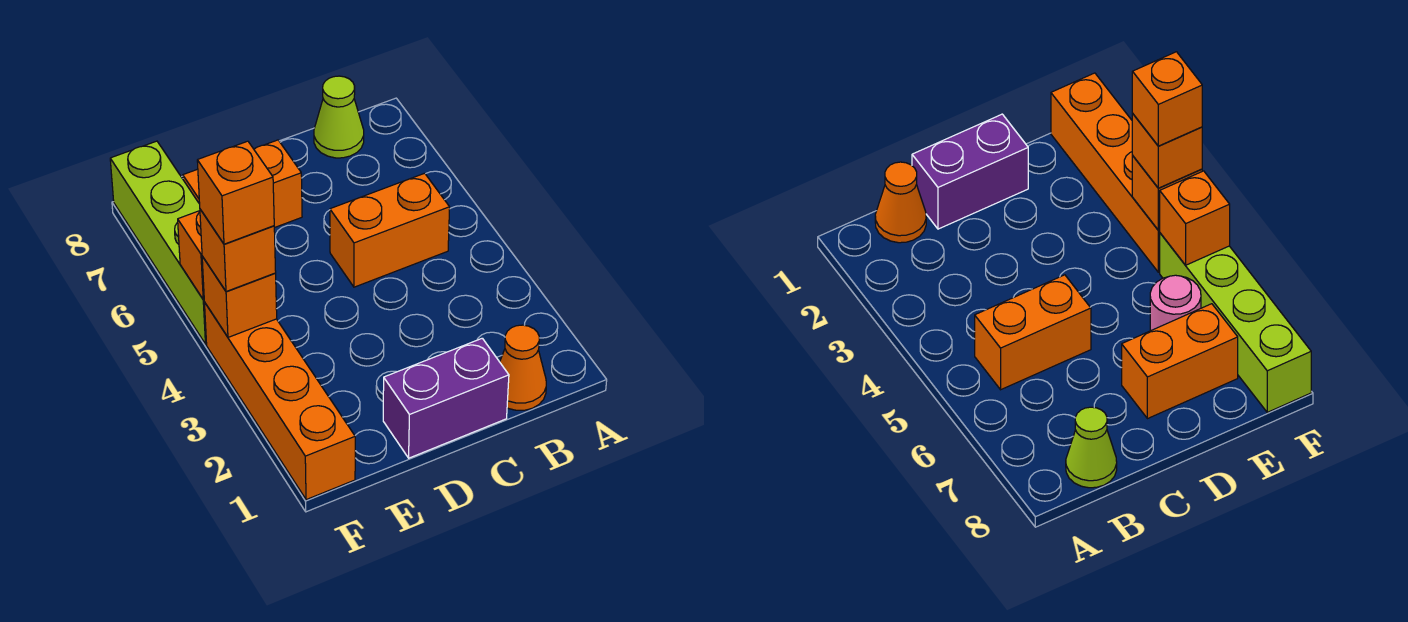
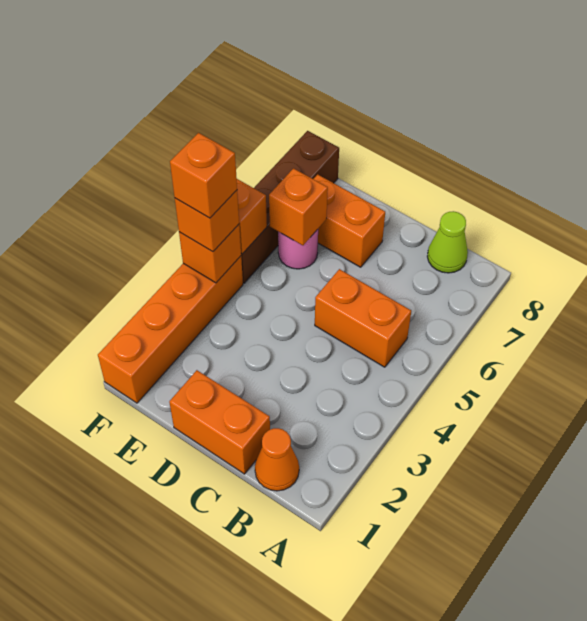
purple 1x2 brick [383,338,509,458] -> orange 1x2 brick [169,370,270,474]
none -> orange 1x1 brick [269,168,328,245]
lime 1x4 brick [110,141,207,344] -> brown 1x4 brick [241,131,339,283]

